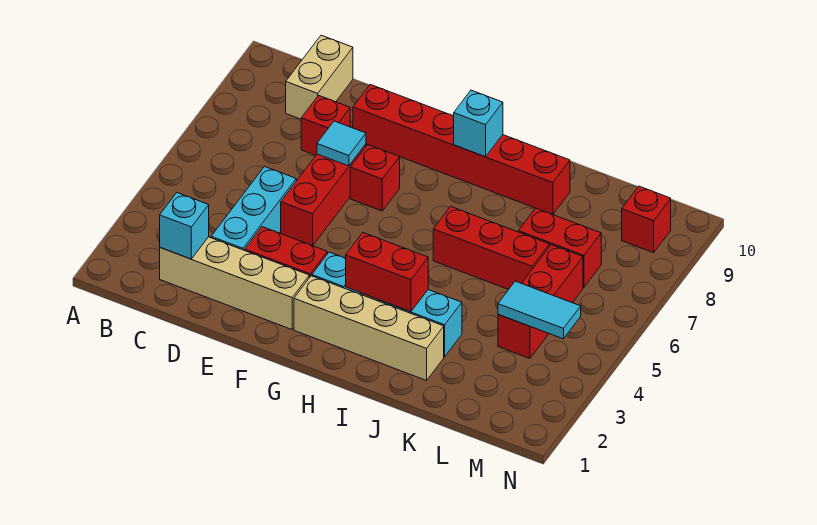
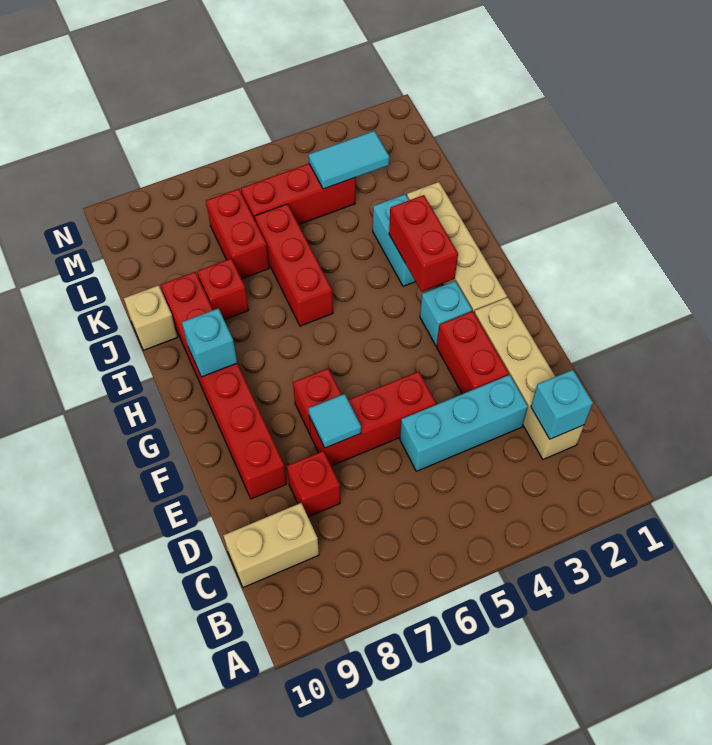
none -> tan 1x1 brick [124,285,178,350]
cyan 1x2 tile [498,281,581,339] -> cyan 1x2 tile turned to [309,131,389,189]
red 1x1 brick [622,186,671,253] -> red 1x1 brick moved to [197,259,249,320]

